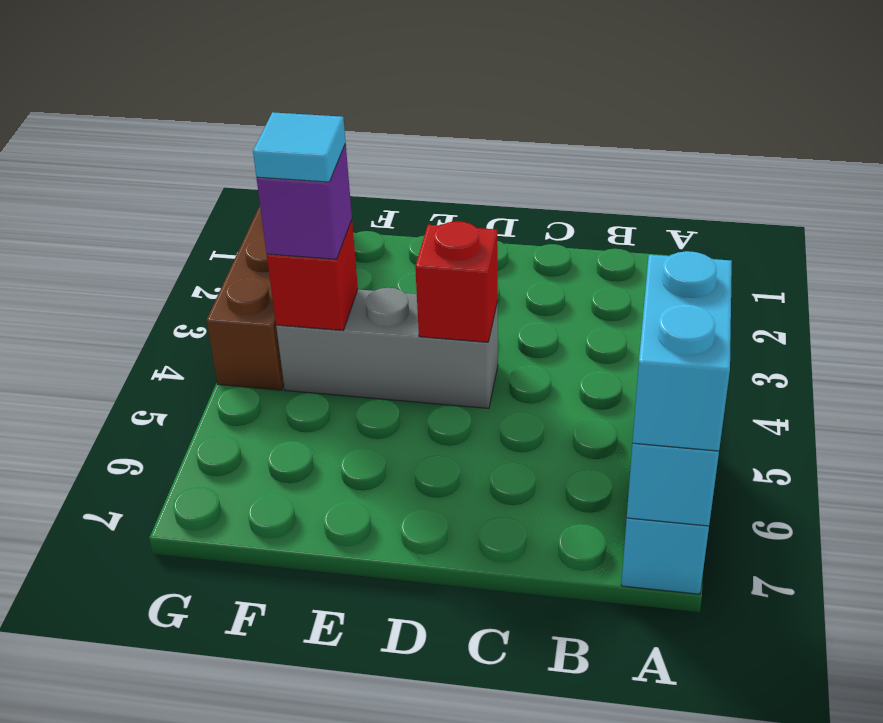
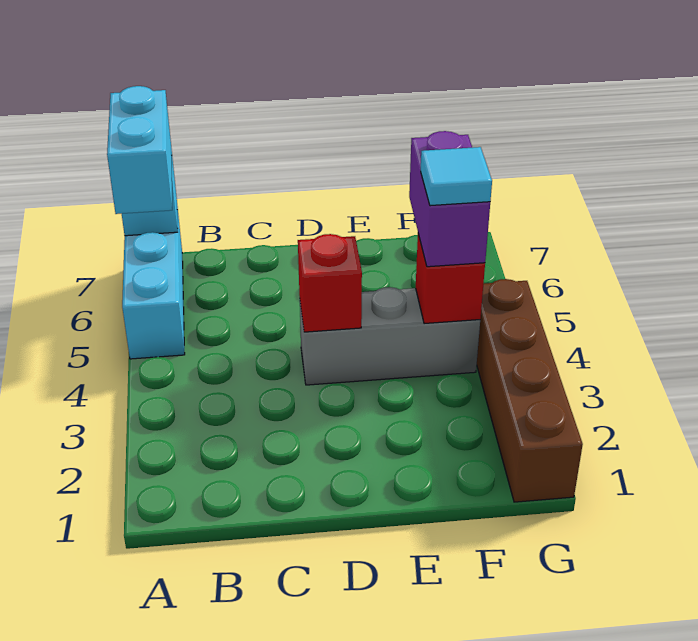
purple 1x1 brick [257,144,352,259] -> purple 1x2 brick [409,131,490,267]

